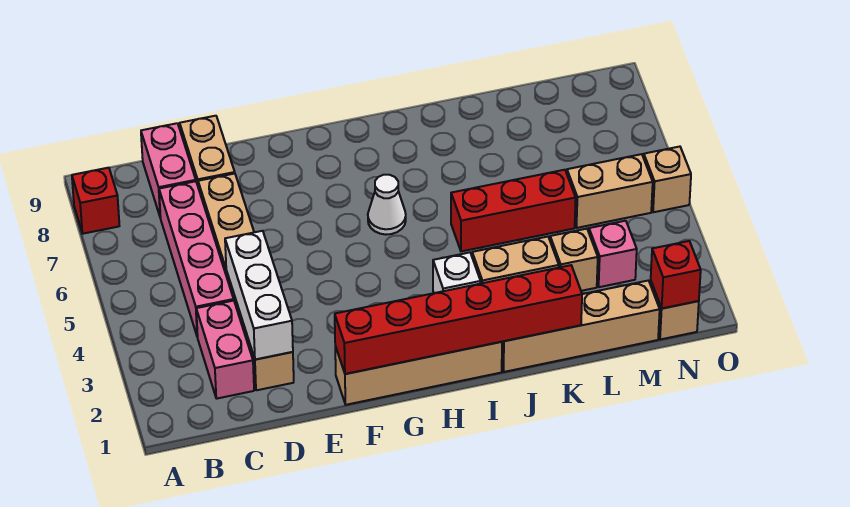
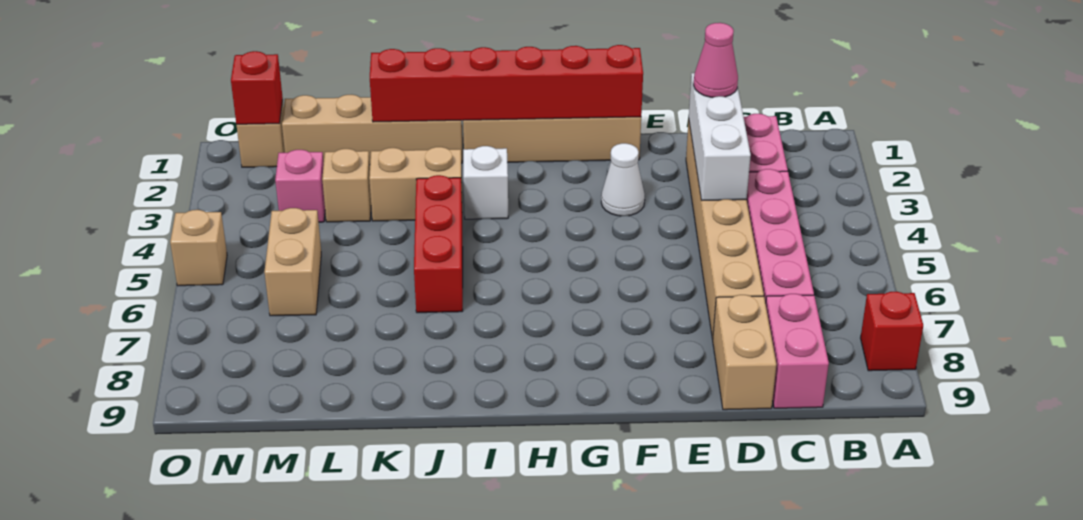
none -> pink 1x1 cone [694,23,738,98]
white 1x1 cone [368,175,406,235] -> white 1x1 cone moved to [601,143,645,216]
red 1x3 brick [451,170,576,251] -> red 1x3 brick turned to [414,175,463,313]
tan 1x2 brick [567,154,653,228] -> tan 1x2 brick turned to [264,208,321,316]

